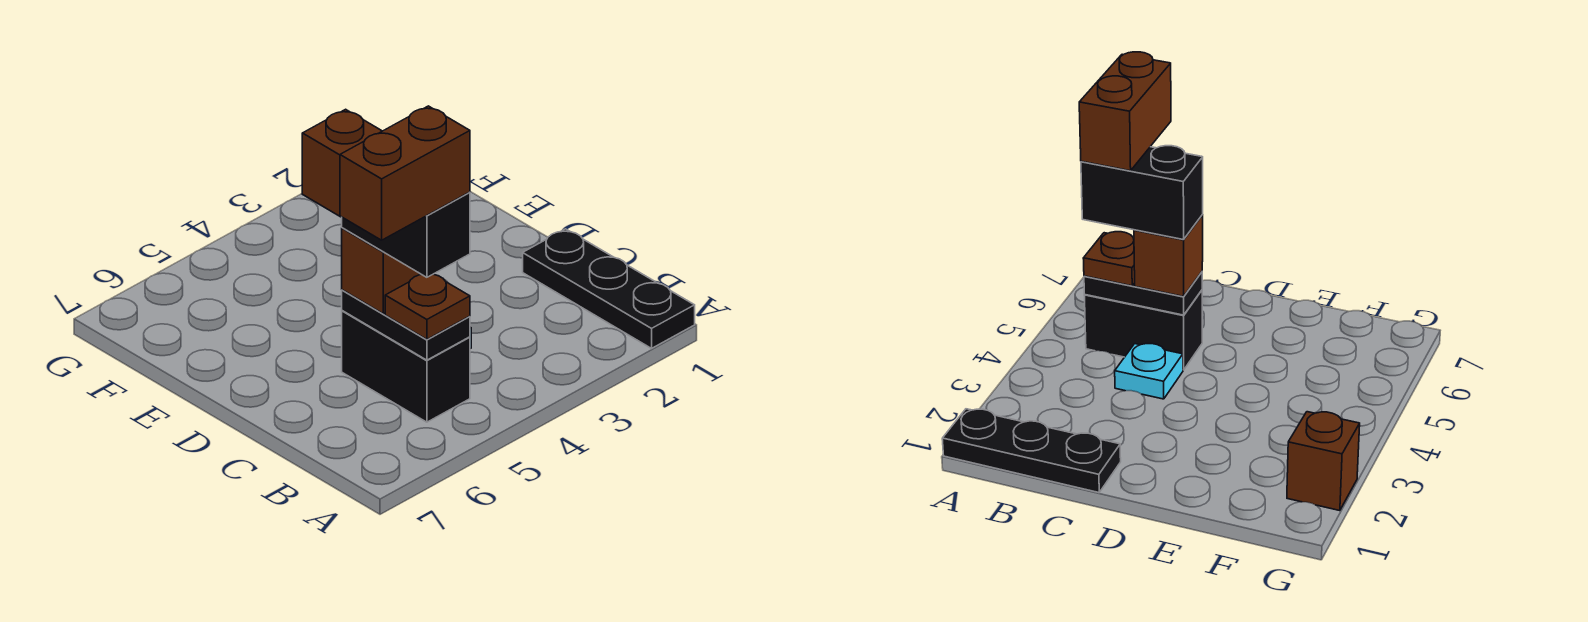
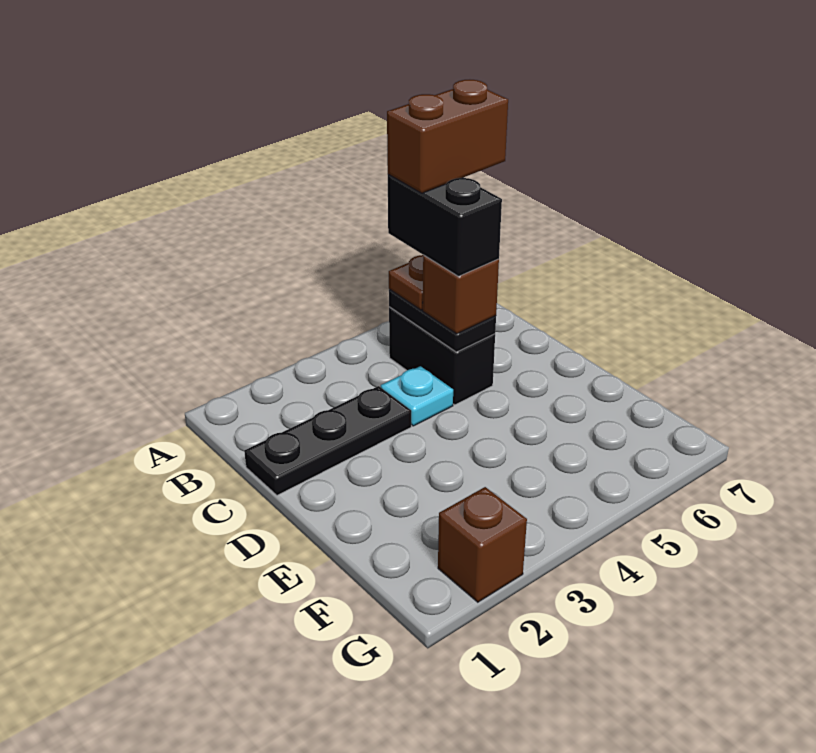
black 1x3 plate [523,229,695,348] -> black 1x3 plate turned to [244,386,411,495]

